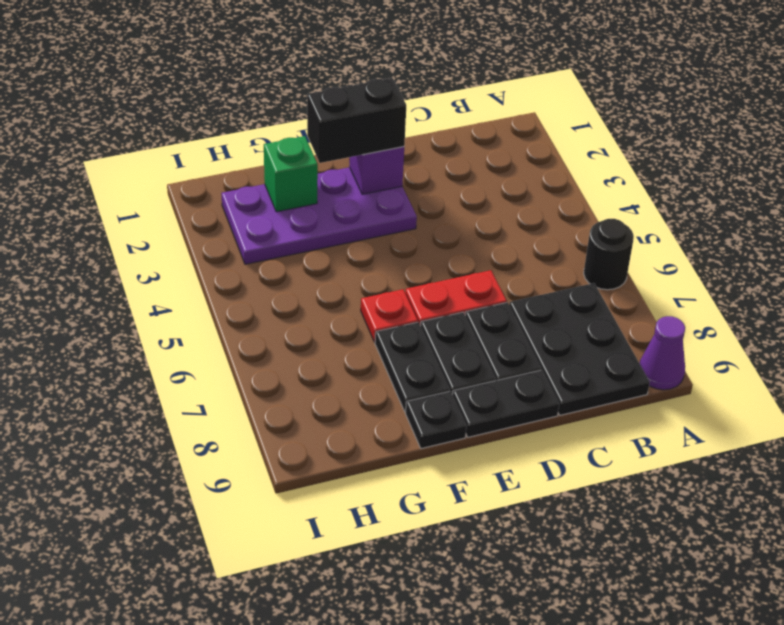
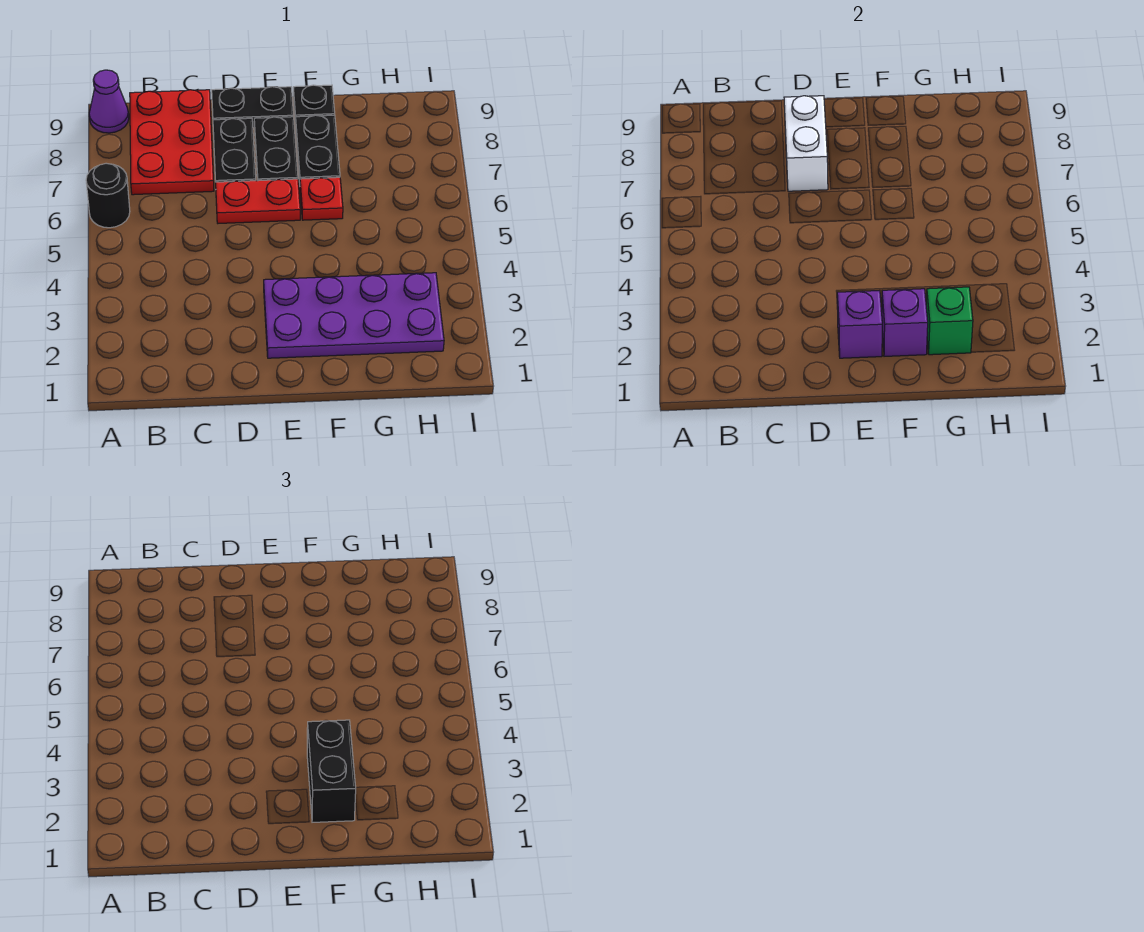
black 2x3 plate [509,283,650,415] -> red 2x3 plate [130,90,214,195]
none -> white 1x2 brick [784,96,828,191]
black 1x2 brick [307,78,406,163] -> black 1x2 brick turned to [307,720,356,822]
none -> purple 1x1 brick [882,289,928,356]

